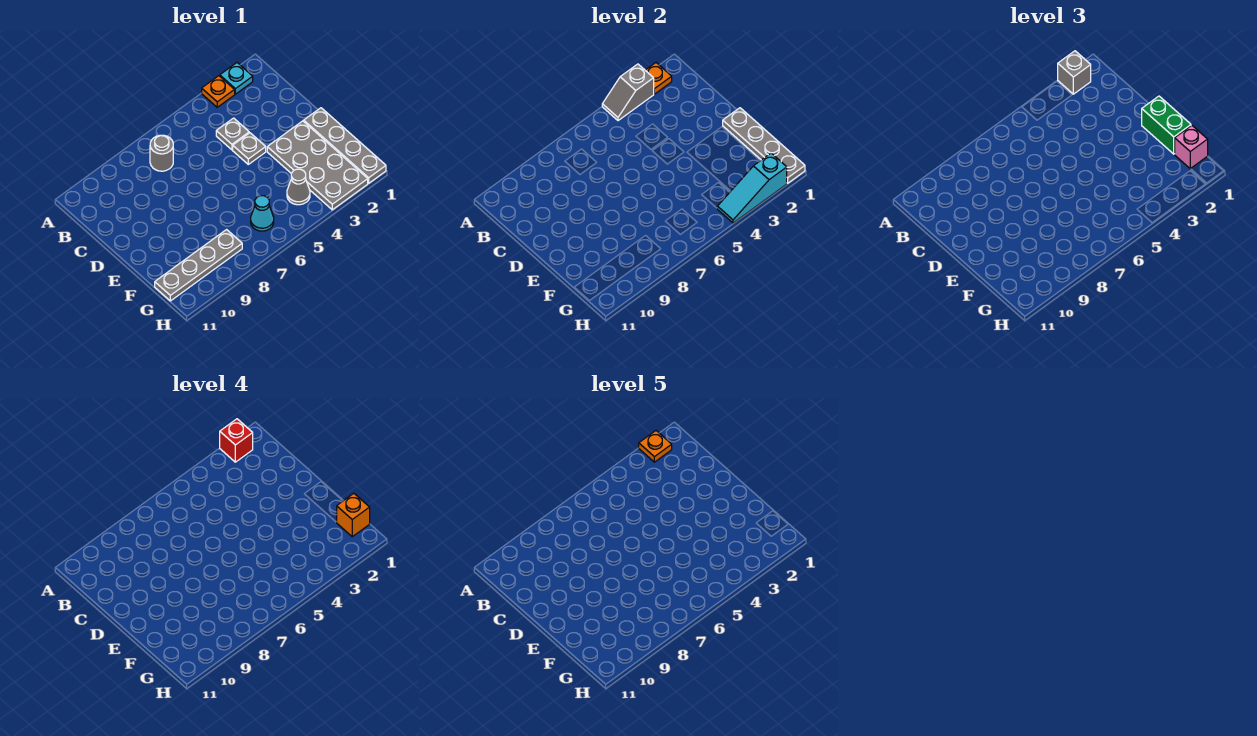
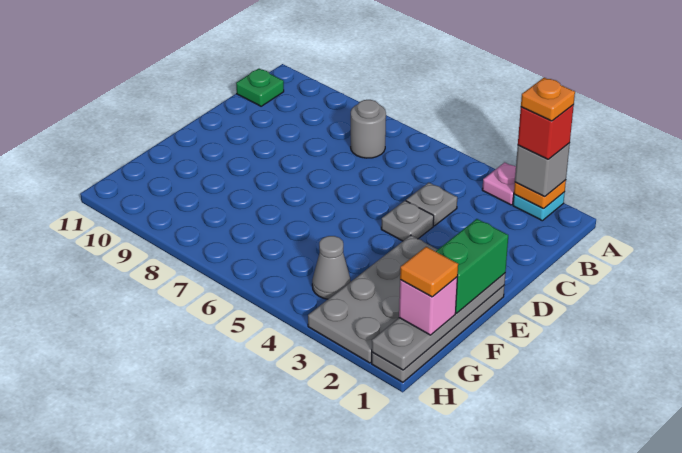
orange 1x1 plate [202,76,235,107] -> pink 1x1 plate [482,162,516,205]
grey 1x2 slope [602,64,654,121] -> none
none -> green 1x1 plate [236,69,284,106]
orange 1x1 brick [337,493,370,537] -> orange 1x1 tile [400,247,458,297]
cyan 1x1 cone [251,196,274,231] -> none
grey 1x4 plate [155,230,242,301] -> none
cyan 1x3 slope [717,153,787,223] -> none

